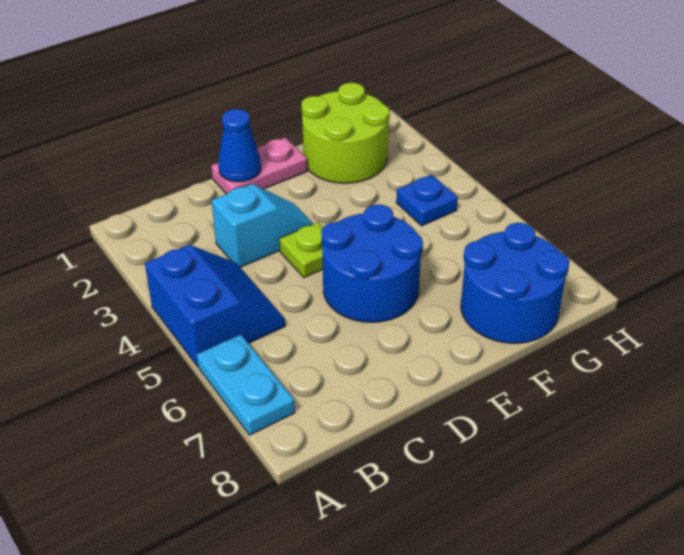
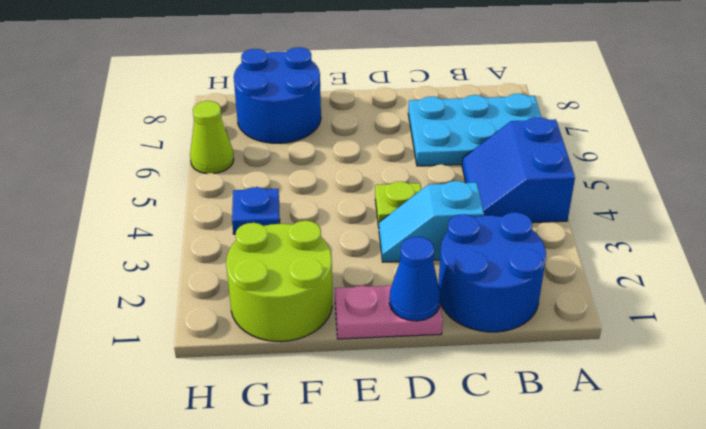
cyan 1x2 plate [197,334,295,435] -> cyan 2x3 plate [408,94,542,166]
blue 2x2 round brick [321,205,423,322] -> blue 2x2 round brick moved to [438,212,546,332]
none -> lime 1x1 cone [190,101,234,174]

